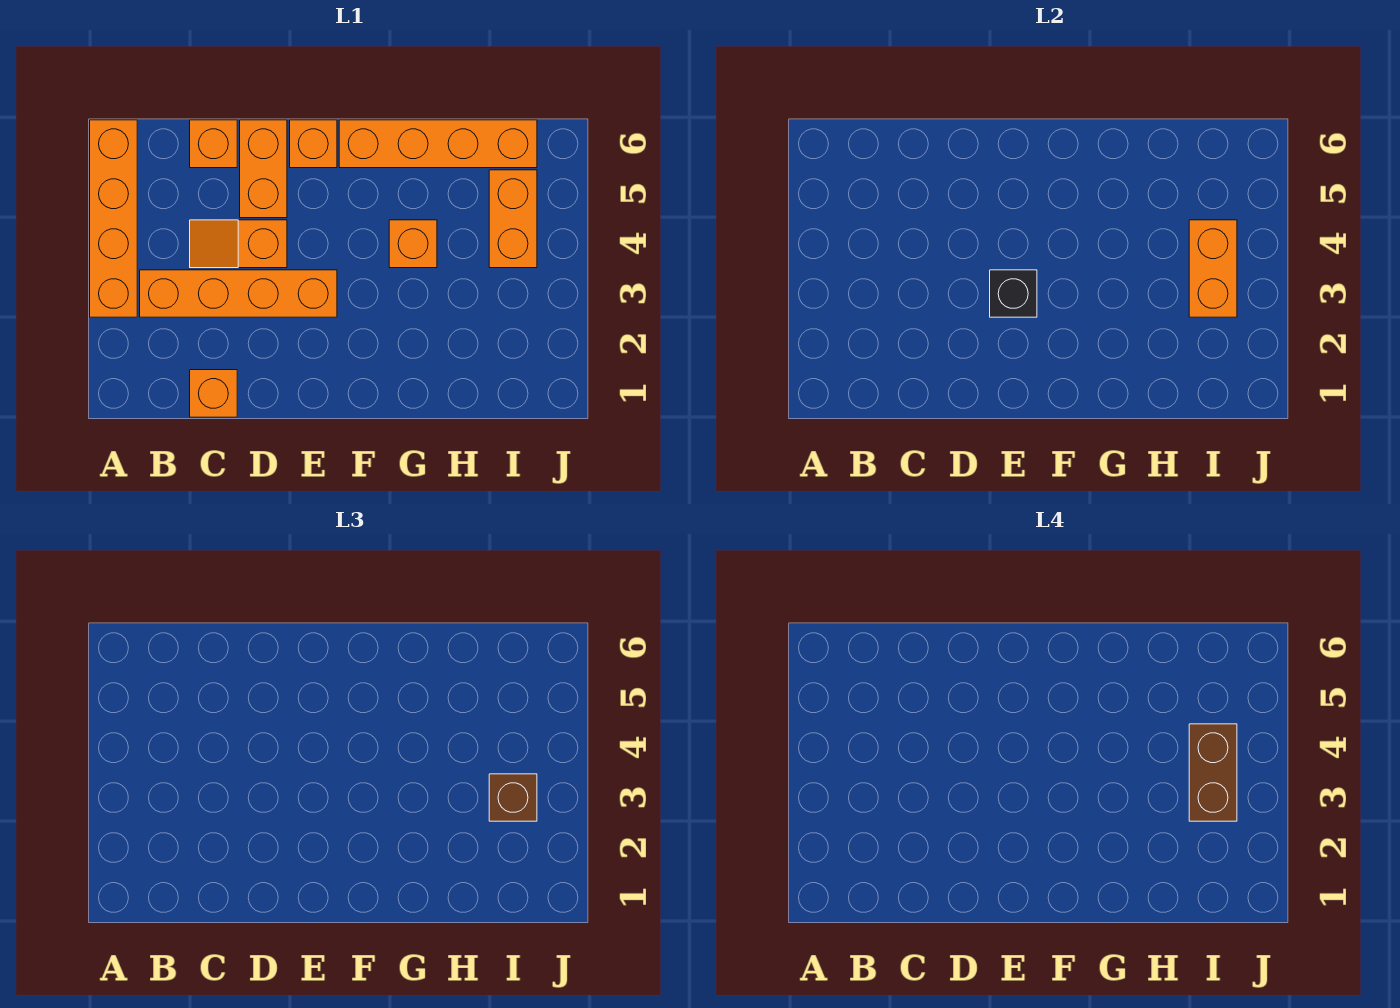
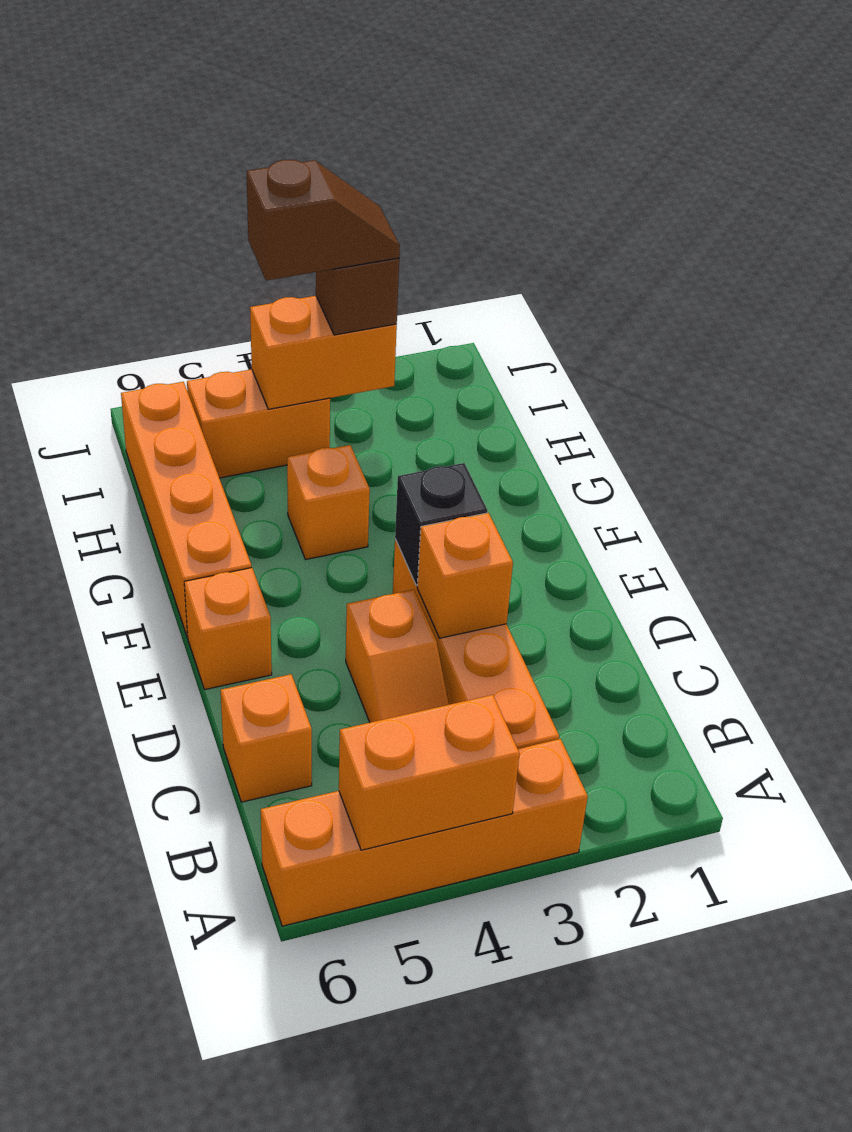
orange 1x1 brick [190,370,237,417] -> orange 1x1 brick moved to [417,513,513,638]
orange 1x2 brick [240,120,287,218] -> orange 1x2 brick moved to [339,695,520,850]
brown 1x2 brick [1189,724,1237,821] -> brown 1x2 slope [247,160,400,280]

